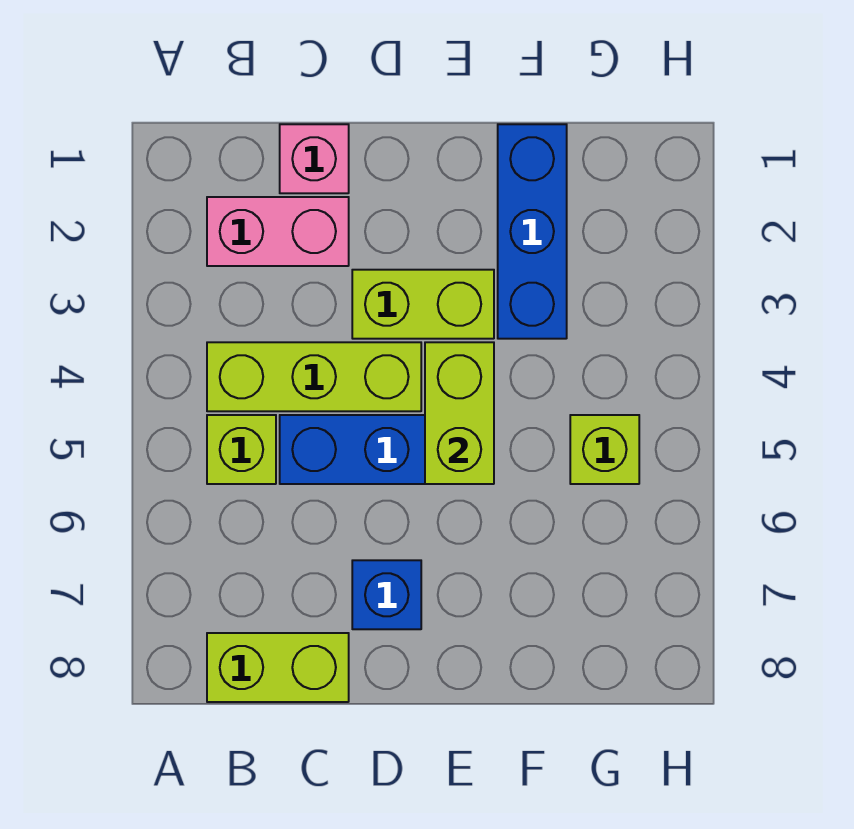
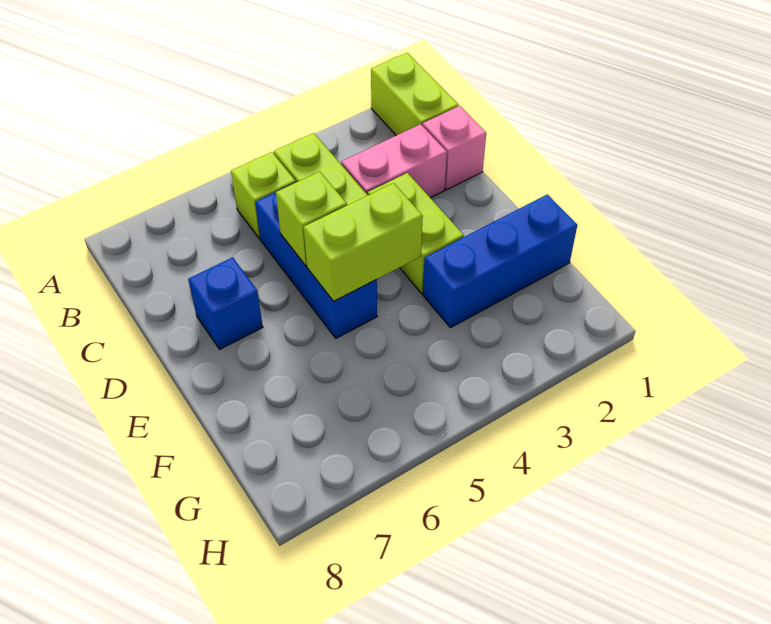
pink 1x2 brick [207,197,349,266] -> pink 1x2 brick turned to [341,124,447,198]
lime 1x2 brick [207,633,349,702] -> lime 1x2 brick moved to [371,53,458,135]
lime 1x1 brick [570,415,639,484] -> lime 1x1 brick moved to [276,172,347,266]

